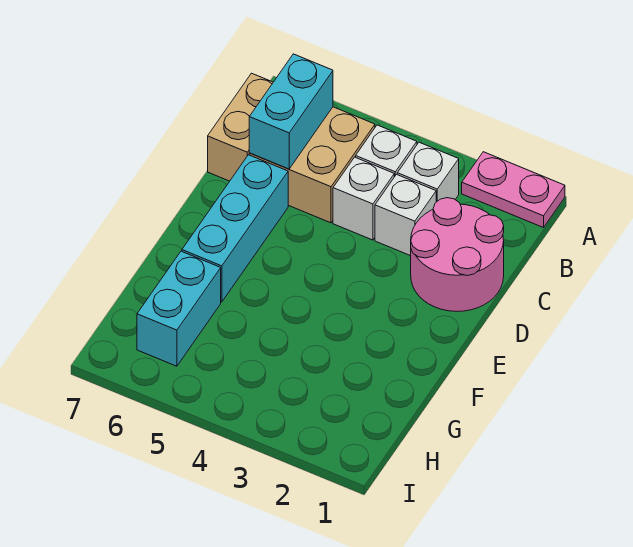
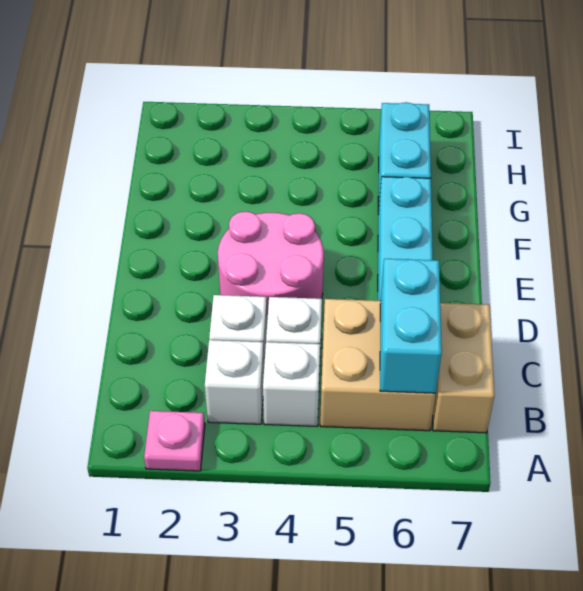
pink 1x2 plate [462,152,565,228] -> pink 1x1 plate [144,411,205,471]
pink 2x2 round brick [411,198,504,312] -> pink 2x2 round brick moved to [218,211,324,320]

